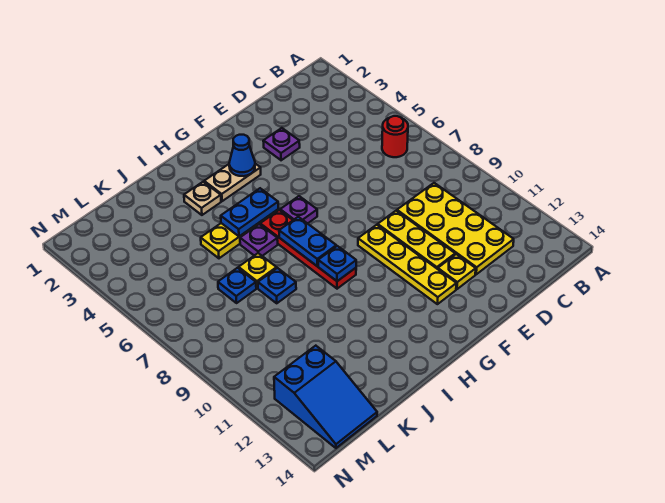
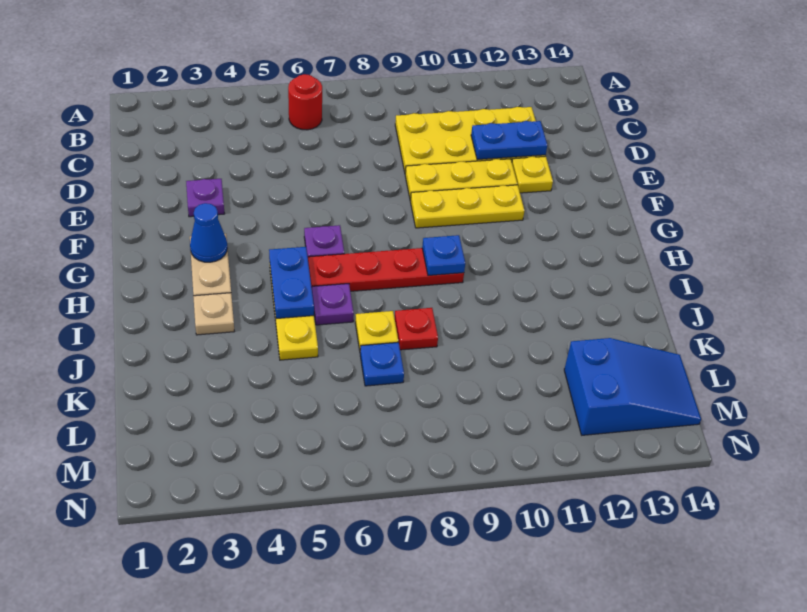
yellow 1x4 plate [358,225,456,304] -> yellow 1x3 plate [411,185,525,228]
blue 1x2 plate [279,217,336,266] -> blue 1x2 plate moved to [471,121,547,160]
blue 1x1 plate [258,268,296,303] -> red 1x1 plate [395,308,438,350]

